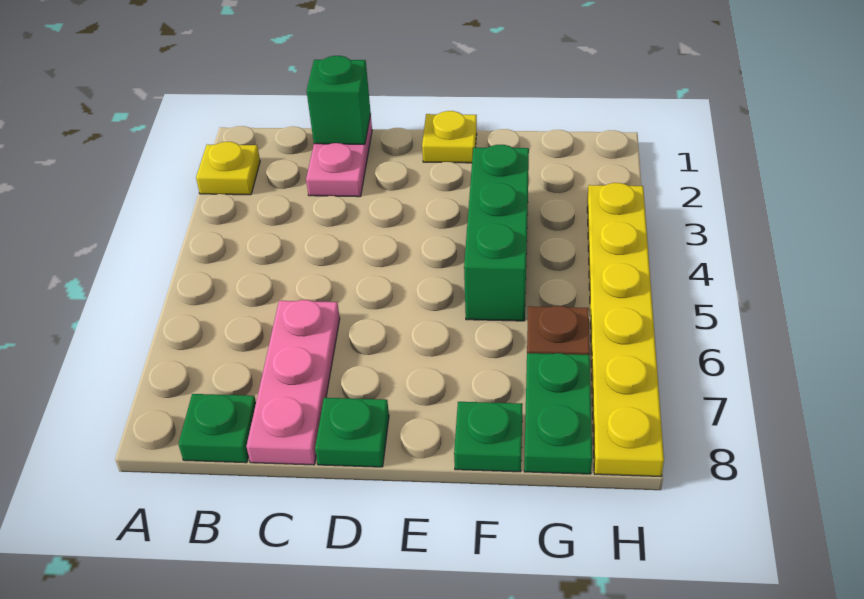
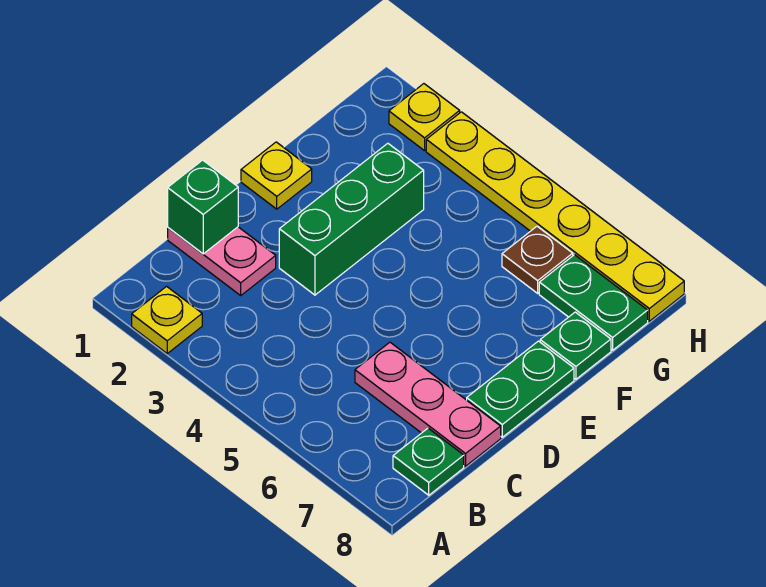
green 1x1 plate [315,398,389,467] -> green 1x2 plate [467,341,574,437]
green 1x3 brick [464,145,529,321] -> green 1x3 brick turned to [279,143,424,295]
none -> yellow 1x1 plate [389,84,460,151]

